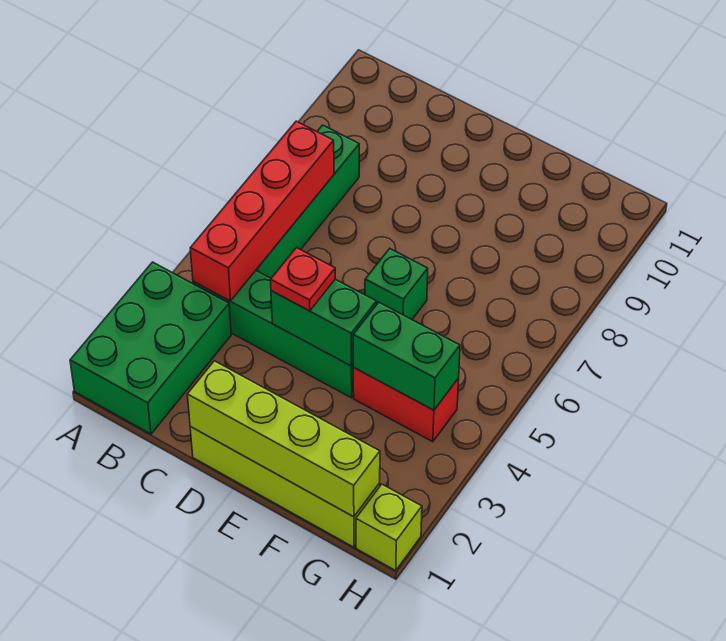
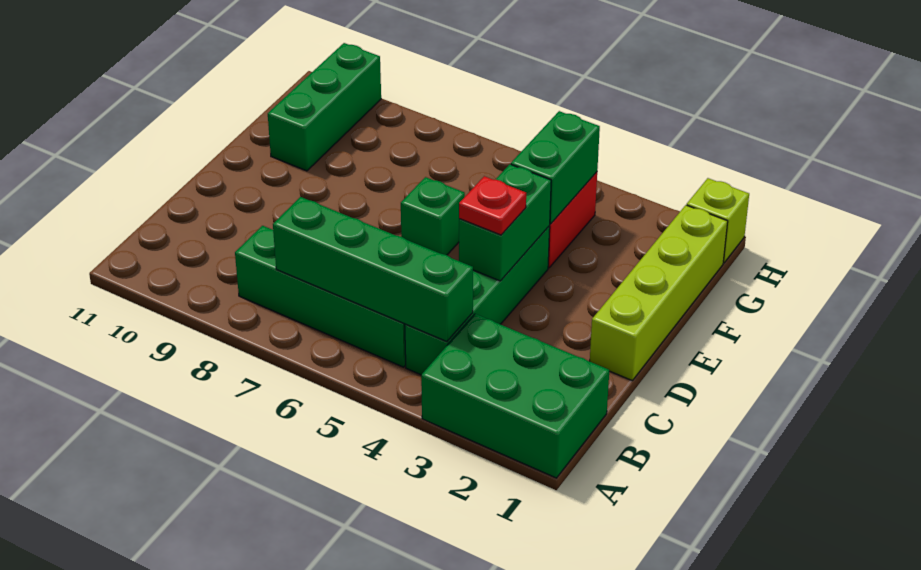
red 1x4 brick [190,121,334,301] -> green 1x4 brick [273,197,473,342]
lime 1x4 brick [187,361,380,517] -> none
none -> green 1x3 brick [268,43,381,171]

